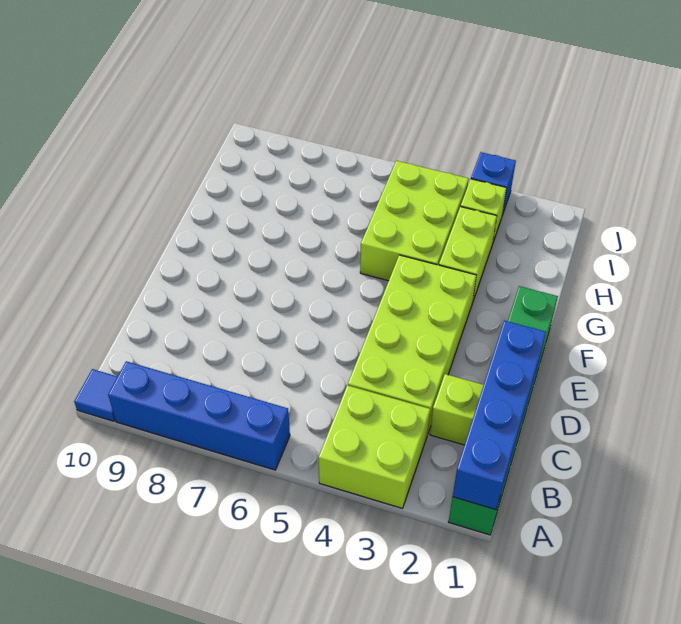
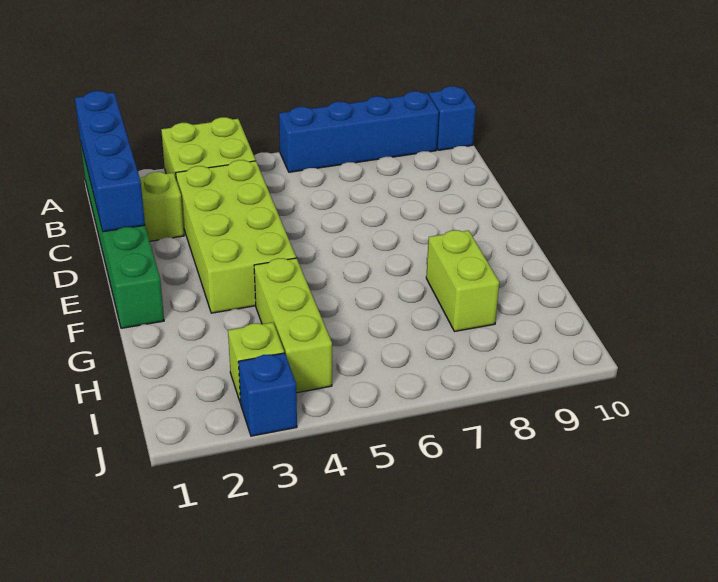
blue 1x1 tile [74,369,118,421] -> blue 1x1 brick [429,86,476,150]
lime 1x2 brick [439,207,497,301] -> lime 1x2 brick moved to [426,230,499,332]
lime 2x3 brick [360,161,469,281] -> lime 1x3 brick [254,258,332,393]

